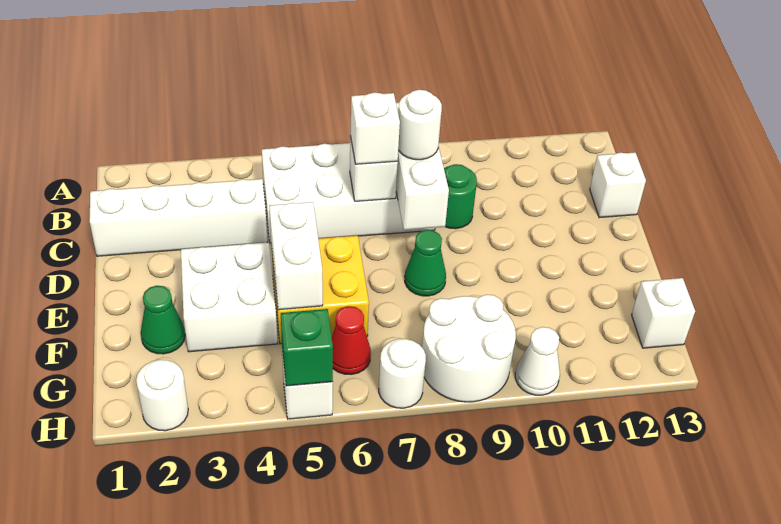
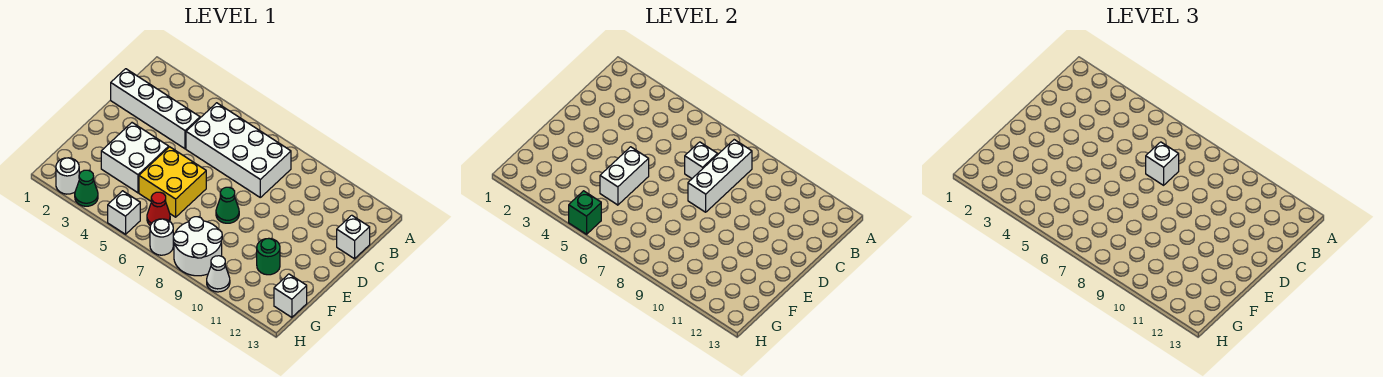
white 1x1 round brick [398,90,442,160] -> none
green 1x1 round brick [444,164,477,229] -> green 1x1 round brick moved to [257,239,280,275]
green 1x1 cone [141,286,185,354] -> green 1x1 cone moved to [75,170,98,206]

